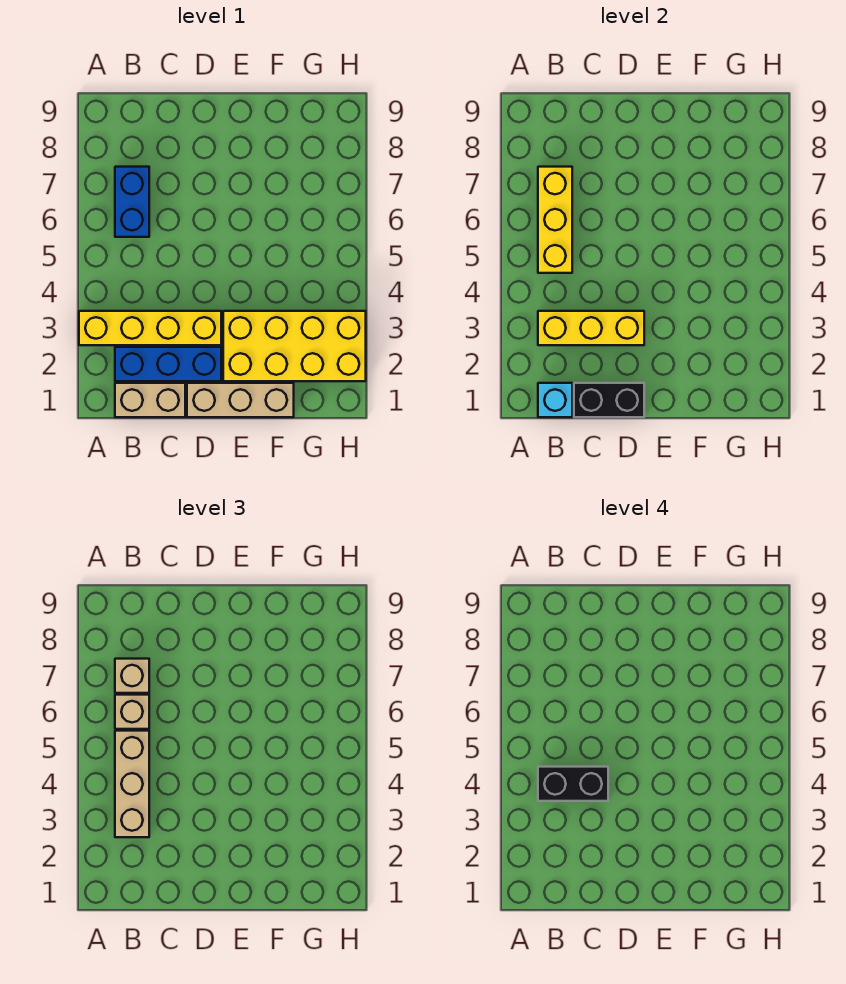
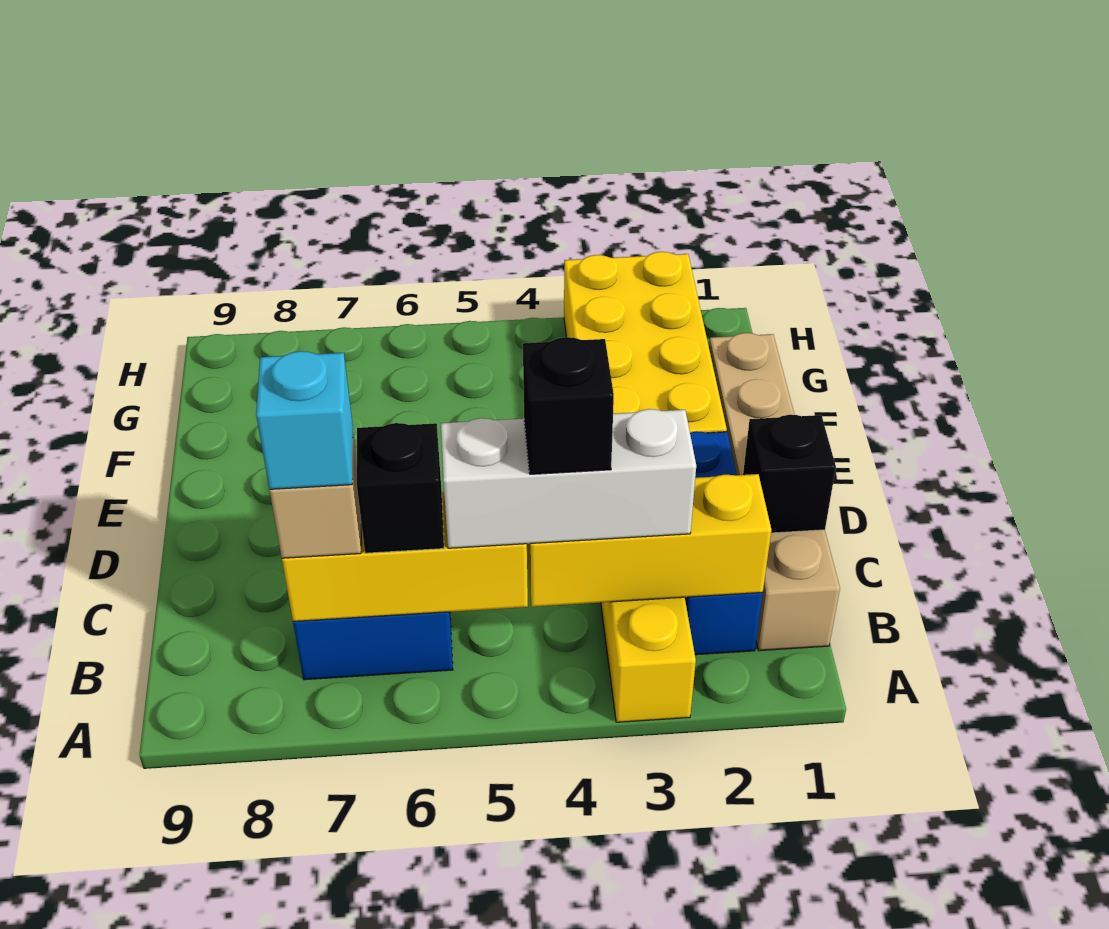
cyan 1x1 brick [538,383,572,417] -> cyan 1x1 brick moved to [256,351,353,489]
yellow 1x3 brick [538,311,644,345] -> yellow 1x3 brick turned to [527,474,771,607]
tan 1x3 brick [115,731,149,837] -> white 1x3 brick [441,409,696,548]
black 1x2 brick [538,767,608,801] -> black 1x1 brick [523,337,614,474]
tan 1x1 brick [115,695,149,729] -> black 1x1 brick [357,423,444,553]
black 1x2 brick [574,383,644,417] -> black 1x1 brick [743,415,836,533]

